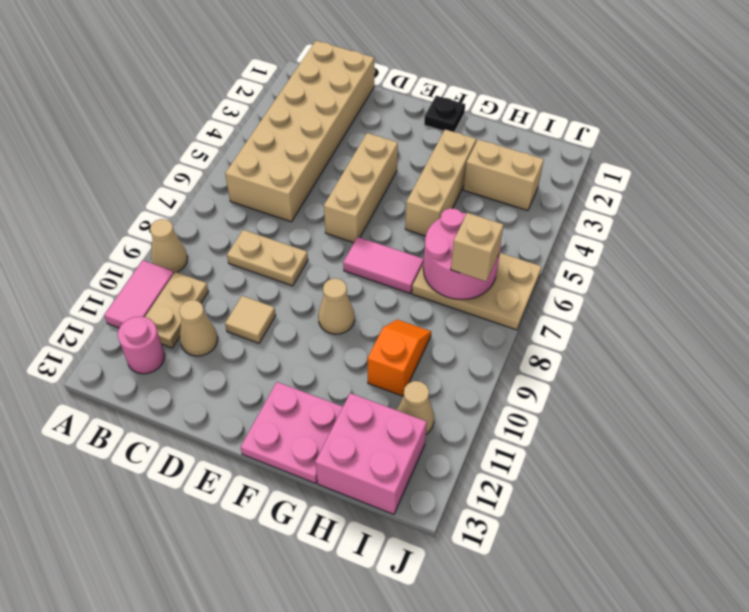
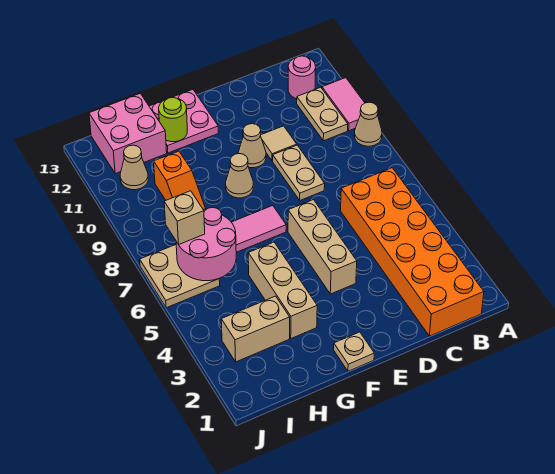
tan 2x6 brick [225,41,374,222] -> orange 2x6 brick [341,168,484,336]
tan 1x2 plate [227,230,308,286] -> tan 1x2 plate turned to [273,145,325,200]
tan 1x1 cone [179,300,218,356] -> tan 1x1 cone moved to [238,124,266,168]
black 1x1 plate [424,96,465,132] -> tan 1x1 plate [334,332,374,371]
none -> lime 1x1 round brick [159,98,187,142]
tan 2x3 plate [412,253,542,330] -> tan 2x2 plate [140,245,220,308]

